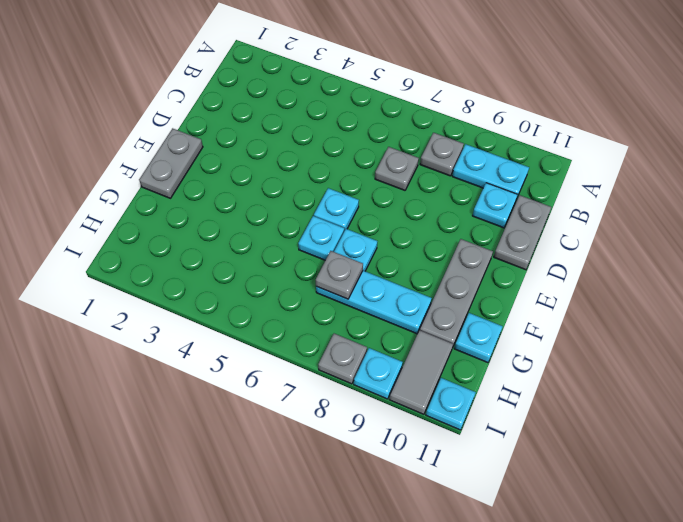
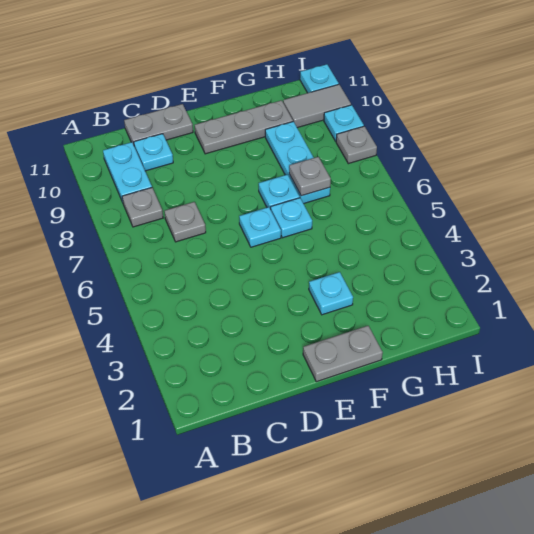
cyan 1x1 plate [454,313,503,363] -> cyan 1x1 plate moved to [309,272,353,315]

